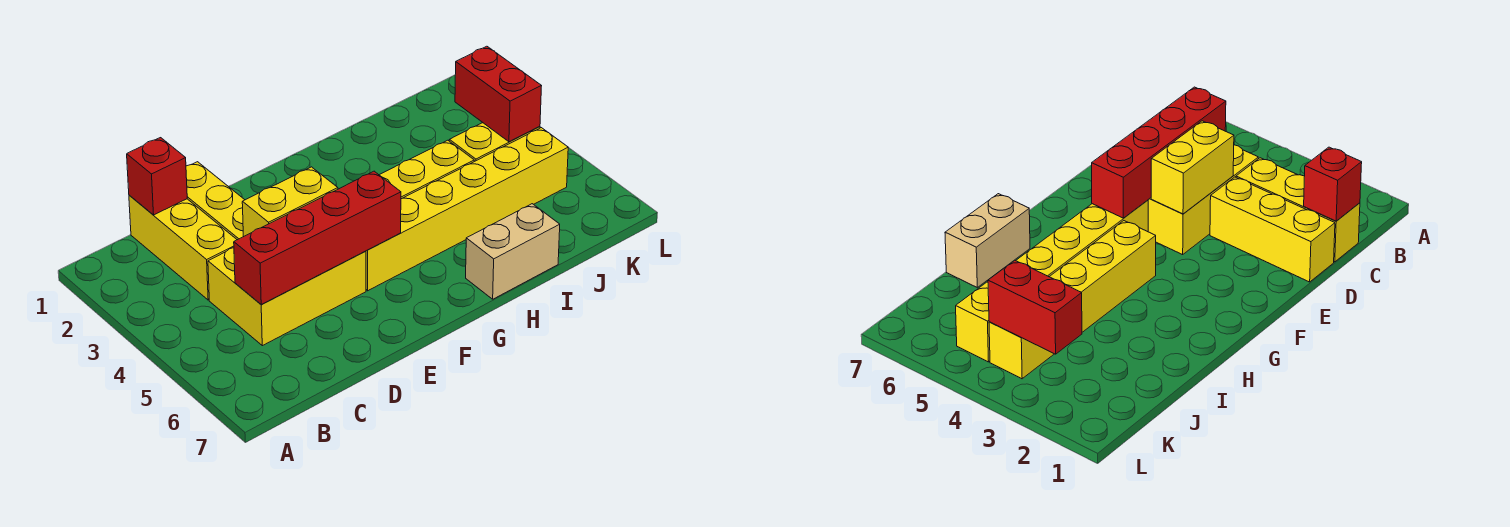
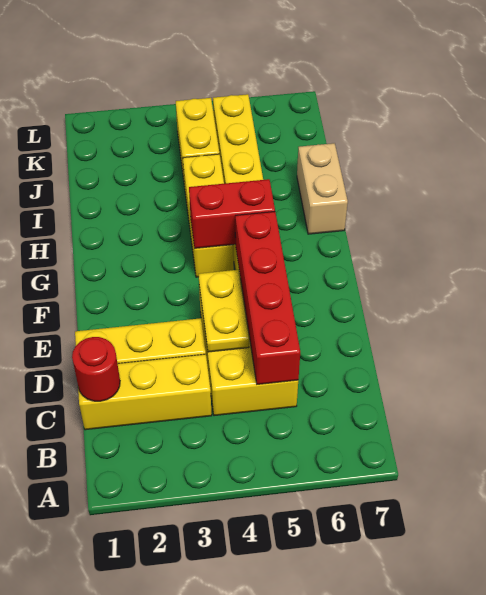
red 1x1 brick [127,138,187,215] -> red 1x1 round brick [72,337,120,401]
yellow 1x2 brick [242,167,338,237] -> yellow 1x2 plate [199,270,249,352]
red 1x2 brick [455,46,541,142] -> red 1x2 brick moved to [189,179,275,248]

